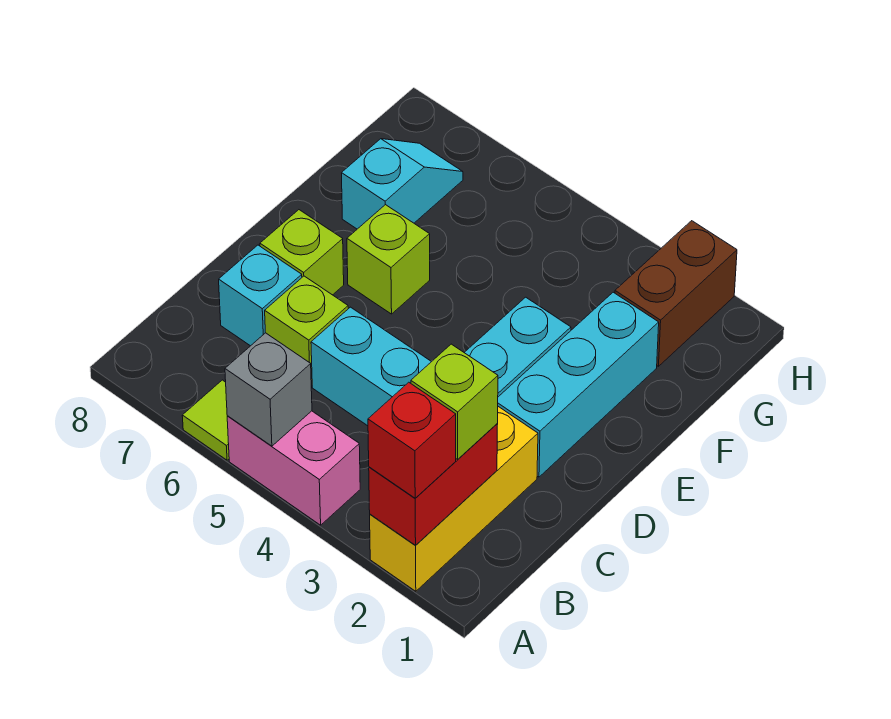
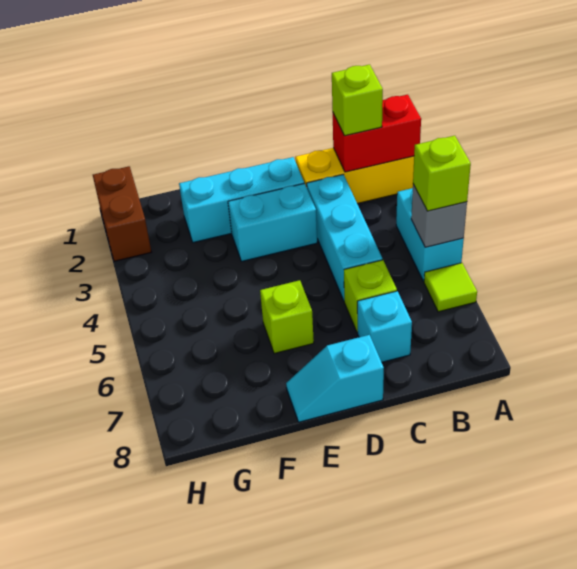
red 1x1 brick [368,382,456,498] -> none
pink 1x2 brick [227,411,360,525] -> cyan 1x2 brick [396,188,464,281]
lime 1x1 brick [260,210,344,295] -> lime 1x1 brick moved to [413,136,471,211]
cyan 1x2 slope [342,139,463,229] -> cyan 1x2 slope moved to [286,335,384,422]
brown 1x2 brick [615,221,737,366] -> brown 1x2 brick turned to [93,166,151,261]

